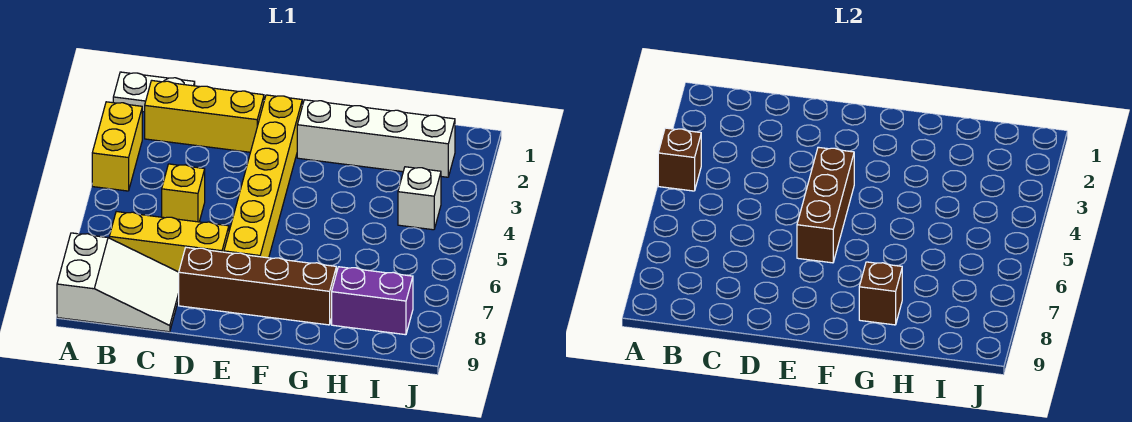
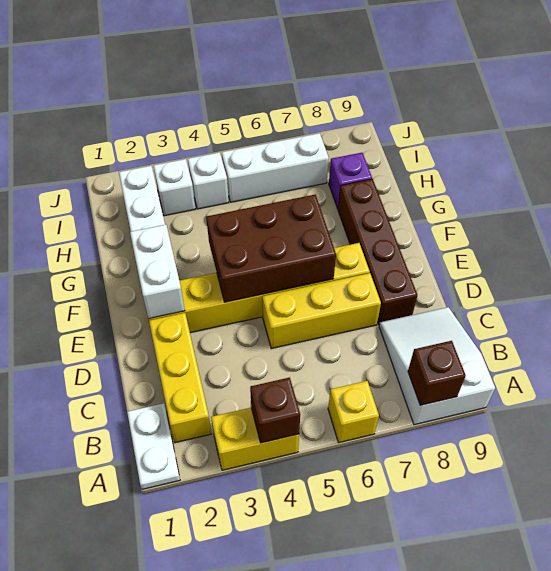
yellow 1x3 brick [109,212,229,272] -> yellow 1x3 brick turned to [262,273,381,348]
yellow 1x1 brick [162,164,205,222] -> yellow 1x1 brick moved to [328,381,379,442]
none -> white 1x2 brick [130,225,185,319]
brown 1x3 brick [797,147,854,263] -> brown 2x3 brick [206,194,336,302]
brown 1x1 brick [859,262,902,325] -> brown 1x1 brick moved to [408,341,466,405]
purple 1x2 brick [332,267,413,335] -> purple 1x1 brick [329,153,372,209]
none -> white 1x1 brick [153,159,195,216]
none -> white 1x3 brick [222,133,329,202]

